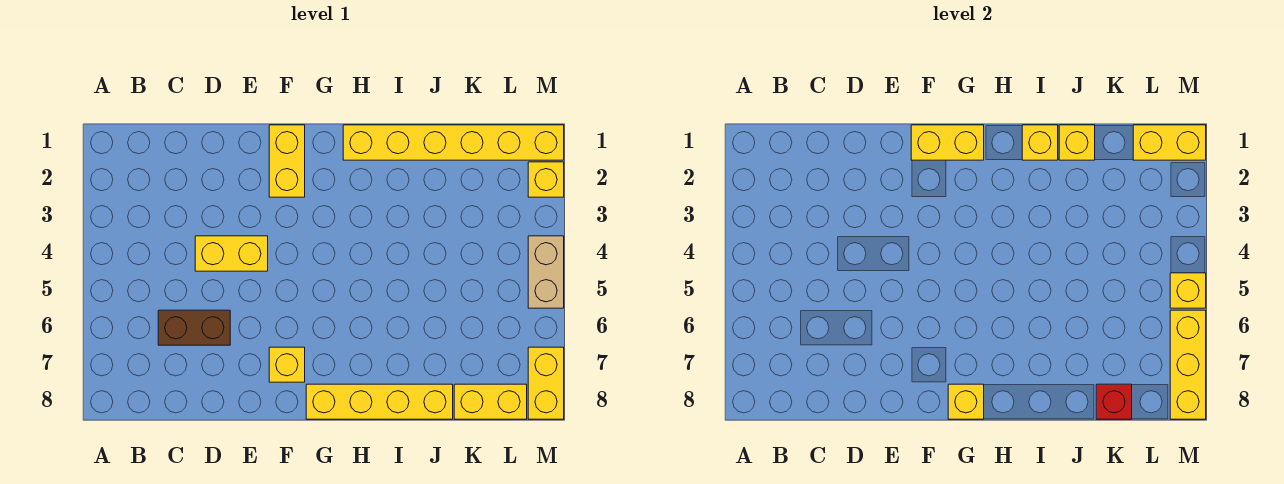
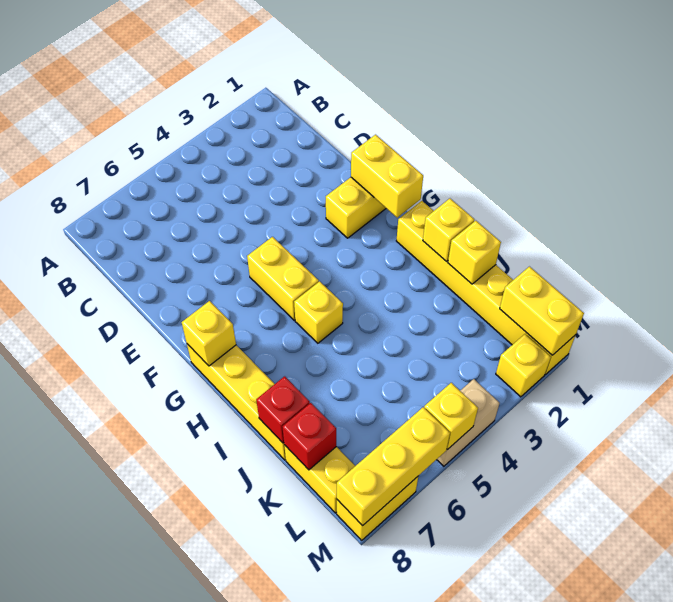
brown 1x2 brick [158,310,230,345] -> none
yellow 1x2 brick [195,236,268,271] -> yellow 1x2 brick moved to [247,237,319,320]
yellow 1x1 brick [269,347,305,382] -> yellow 1x1 brick moved to [294,281,343,343]
none -> red 1x1 brick [256,376,310,443]

